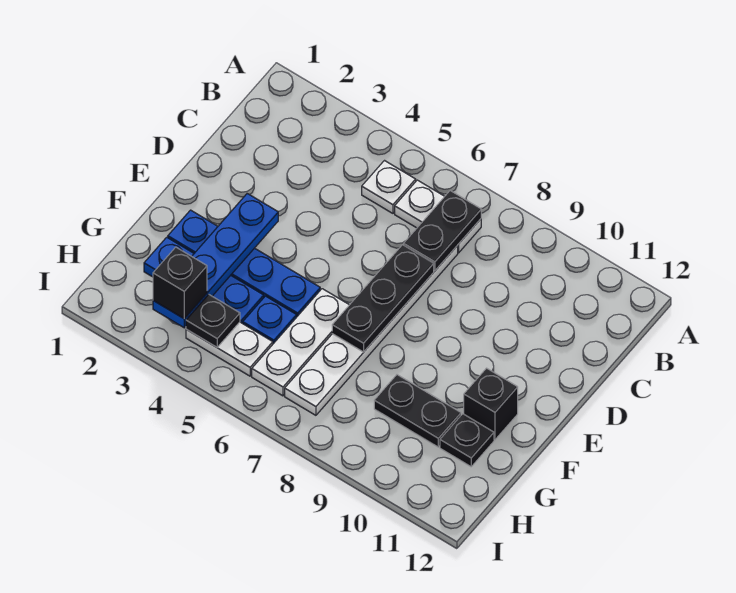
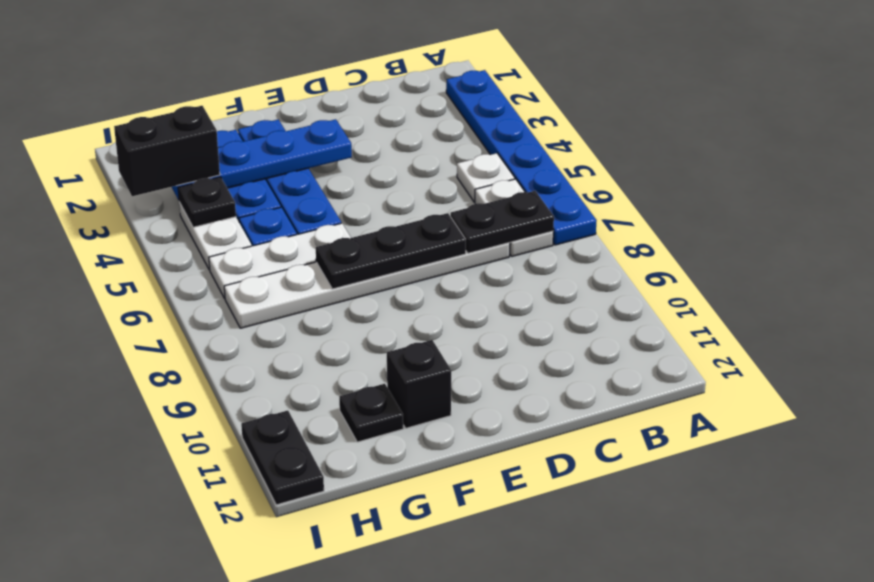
none -> blue 1x6 plate [446,70,597,245]
black 1x2 plate [374,375,461,447] -> black 1x2 plate moved to [241,411,324,505]
black 1x1 brick [153,247,207,319] -> black 1x2 brick [114,106,220,196]

